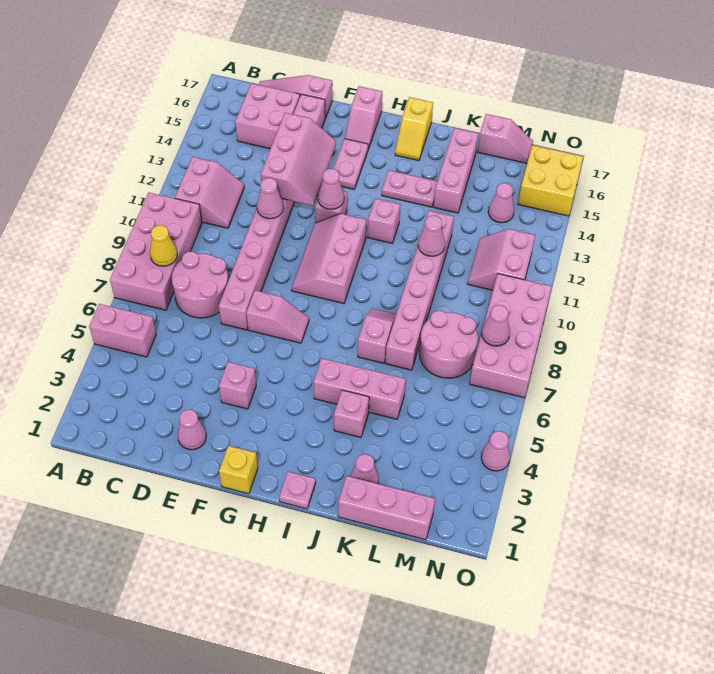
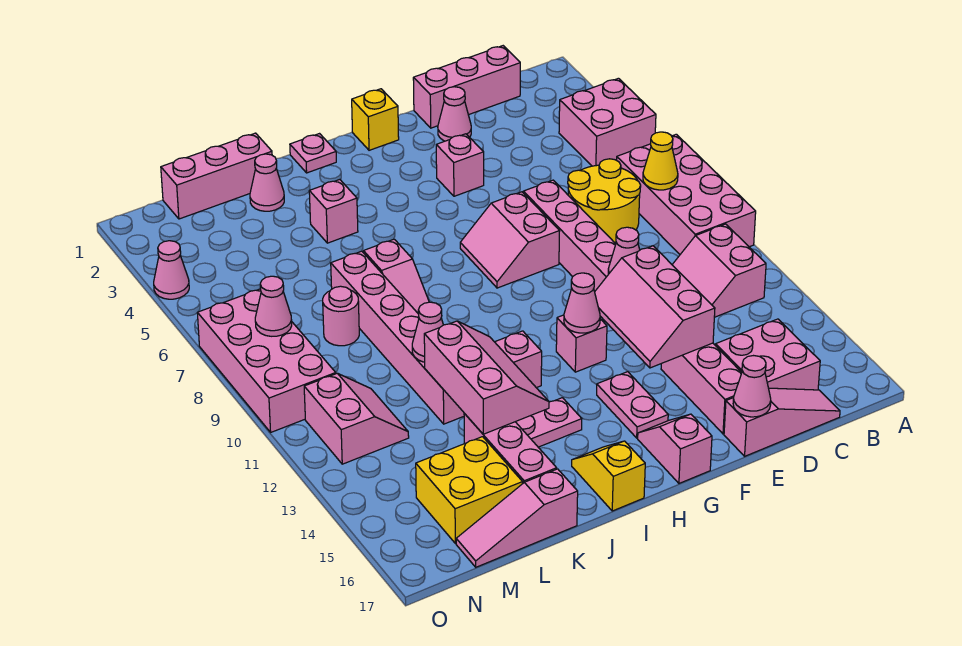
pink 1x2 brick [89,304,156,357] -> pink 2x2 brick [559,78,656,166]
pink 2x2 round brick [172,252,228,318] -> yellow 2x2 round brick [568,159,641,243]
pink 1x2 slope [246,290,309,343] -> pink 2x2 slope [460,192,560,288]
pink 2x3 slope [292,214,366,304] -> pink 2x3 slope moved to [424,321,549,434]
pink 1x3 brick [313,358,406,419] -> pink 1x3 brick moved to [413,46,520,128]
pink 2x2 round brick [419,311,478,378] -> pink 1x1 round brick [323,286,359,346]
pink 1x2 slope [478,114,533,163] -> pink 1x3 slope [456,469,578,567]
pink 1x1 cone [488,183,514,223] -> pink 1x1 cone moved to [733,356,771,417]
yellow 2x2 brick [518,145,583,216] -> yellow 2x2 brick moved to [416,437,523,543]

